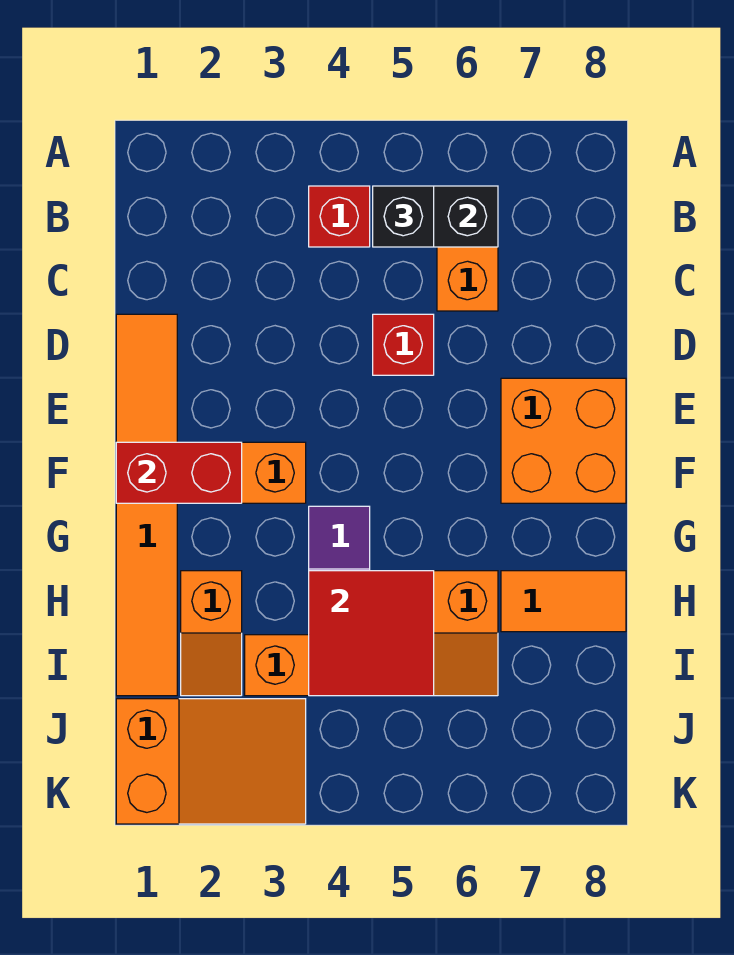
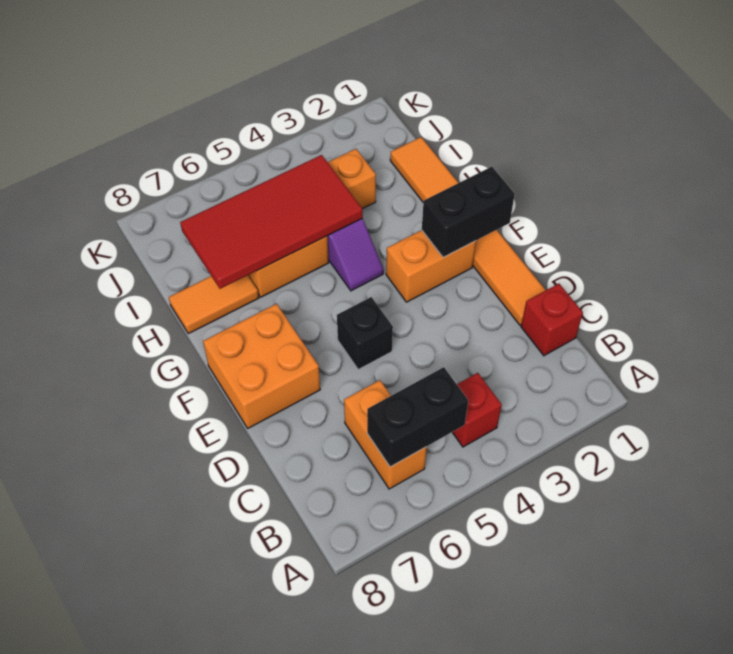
black 1x1 brick [373,186,434,247] -> black 1x1 brick moved to [337,297,393,370]
red 1x1 brick [373,314,434,375] -> red 1x1 brick moved to [521,284,583,356]
red 1x2 brick [116,442,242,503] -> black 1x2 brick [422,167,515,257]
orange 1x2 slope [181,571,242,696] -> none
red 2x2 tile [309,571,434,696] -> red 2x4 tile [180,155,363,289]
orange 2x3 slope [116,699,306,824] -> none

